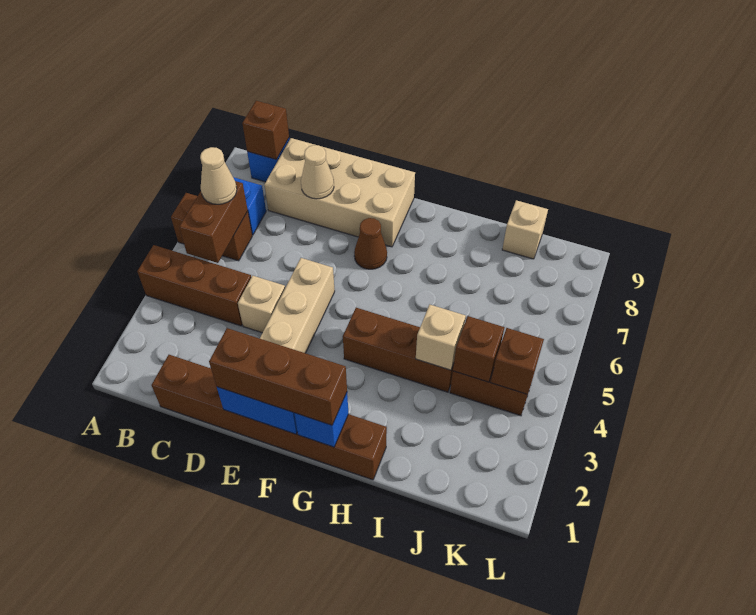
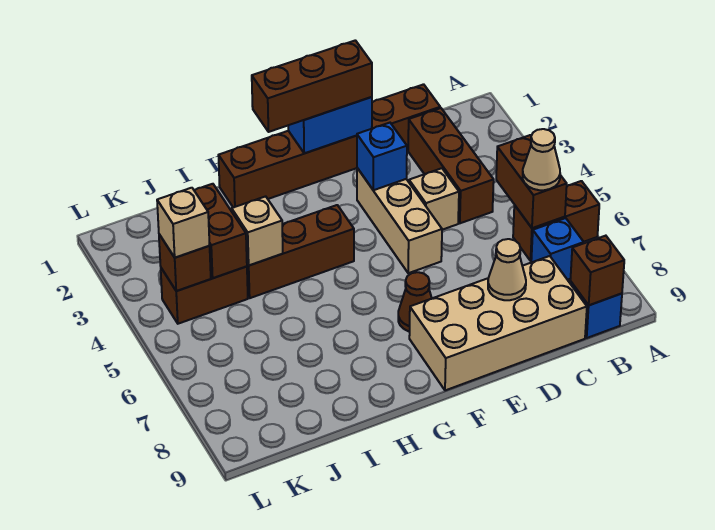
brown 1x3 brick [137,245,251,326] -> brown 1x3 brick turned to [408,108,494,223]
blue 1x1 brick [294,393,348,447] -> blue 1x1 brick moved to [357,123,407,190]
brown 1x1 brick [453,316,504,382] -> brown 1x2 brick [194,184,247,278]
tan 1x1 brick [502,200,548,259] -> tan 1x1 brick moved to [157,188,210,258]

